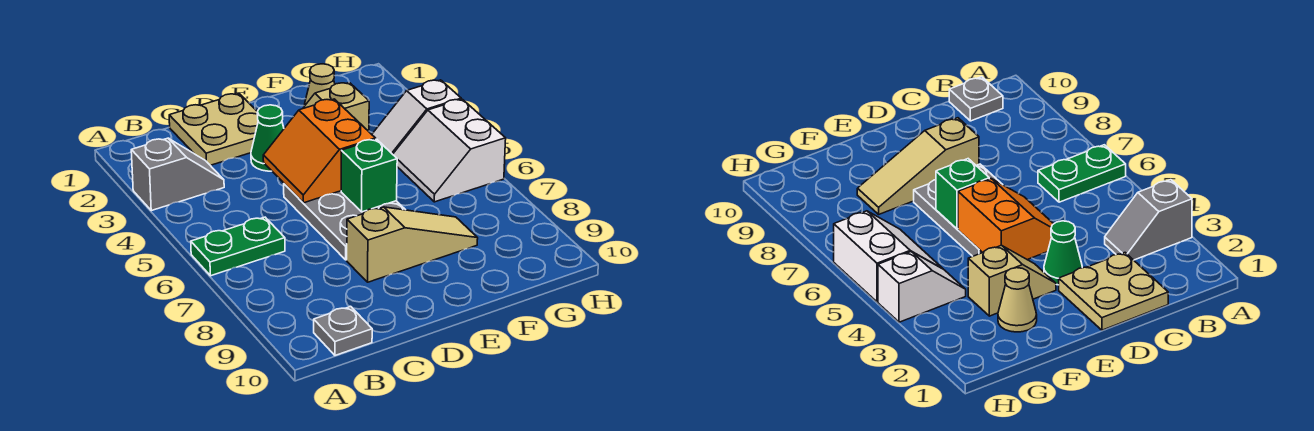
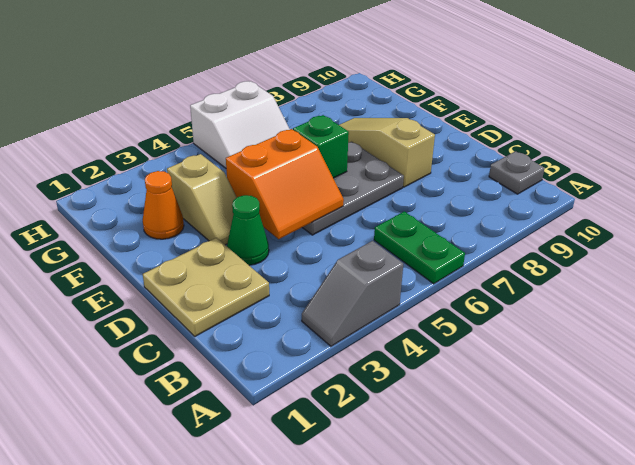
grey 1x2 slope [131,138,224,211] -> grey 1x2 slope turned to [302,241,403,346]
tan 1x1 cone [304,64,335,106] -> orange 1x1 cone [143,171,184,239]
white 1x2 slope [372,80,461,154] -> none

